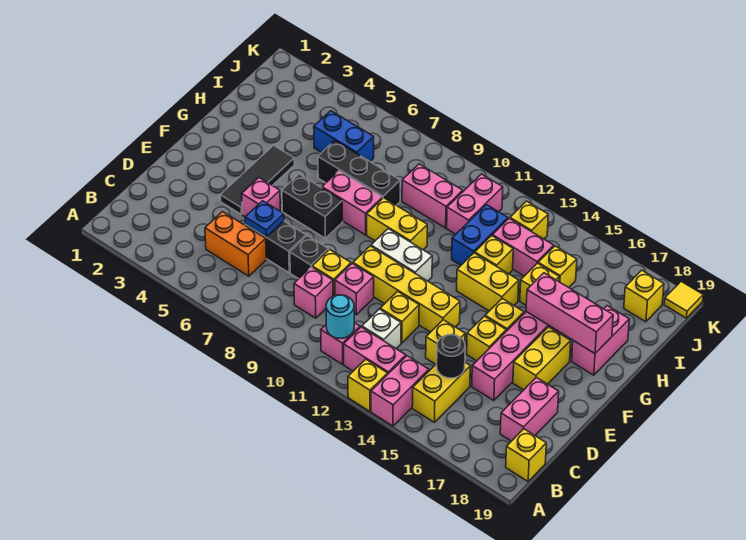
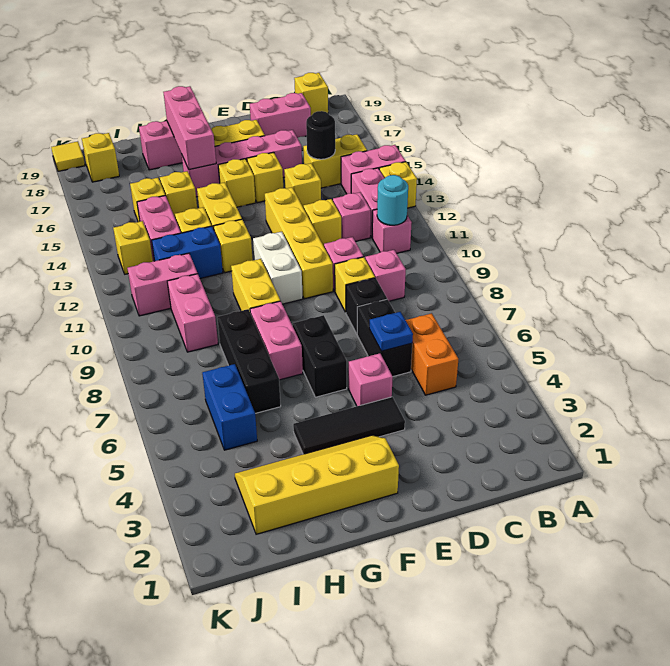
white 1x1 brick [362,309,401,348] -> pink 1x1 brick [333,192,371,241]
none -> yellow 2x4 slope [235,435,399,534]
none -> yellow 1x1 brick [213,219,253,273]

